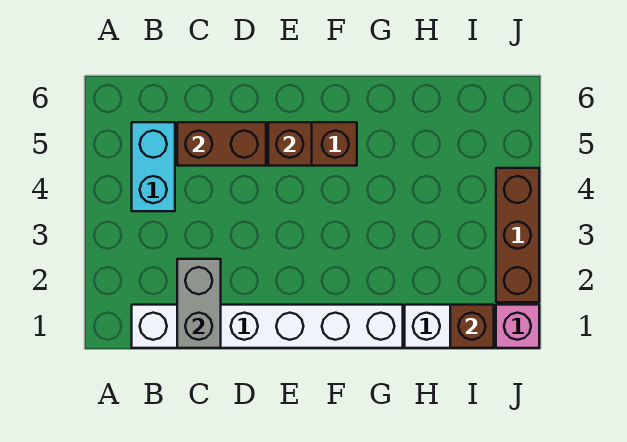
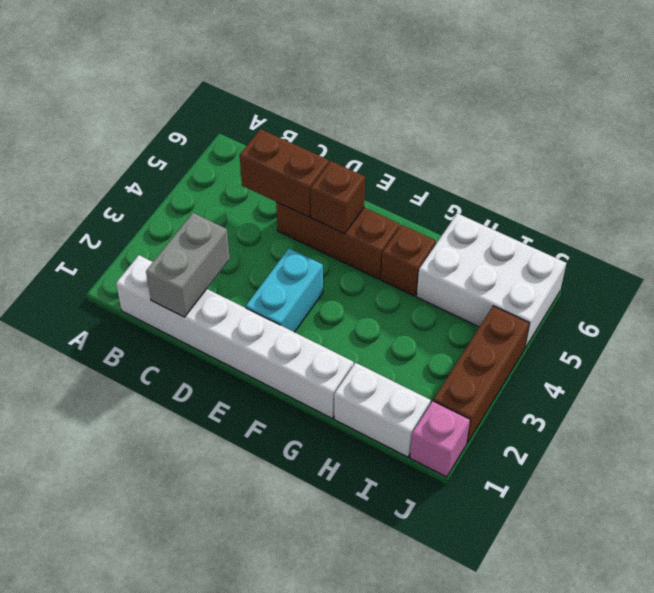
cyan 1x2 brick [132,122,175,211] -> cyan 1x2 brick moved to [246,249,323,332]
none -> white 2x3 brick [417,213,566,348]
brown 1x1 brick [450,305,494,348] -> brown 1x1 brick moved to [381,225,436,296]

